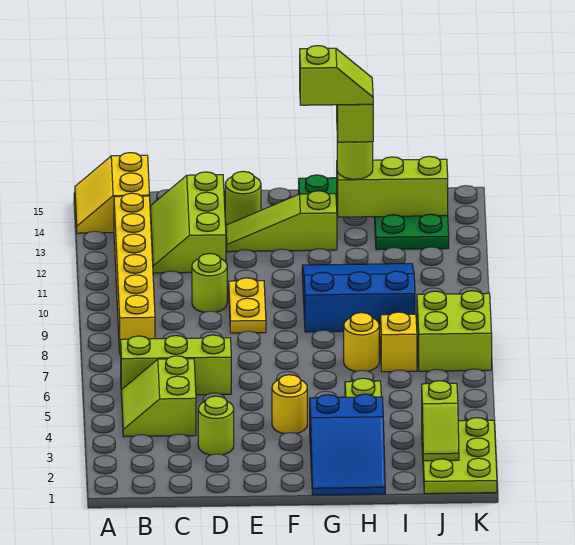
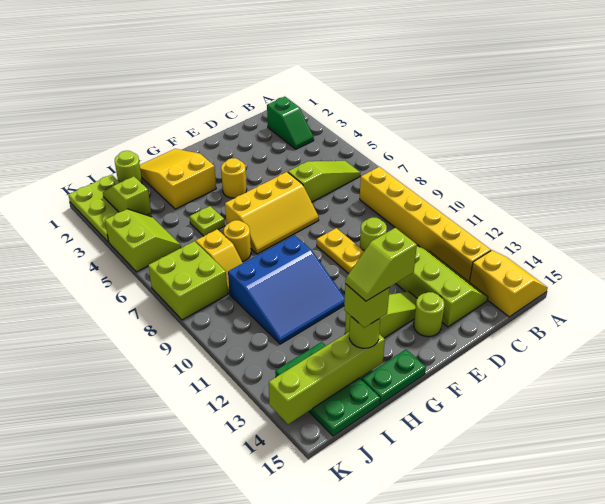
none -> green 1x2 slope [267,97,314,149]
lime 2x2 slope [121,356,196,437] -> lime 2x2 slope moved to [105,209,181,272]
lime 1x3 brick [121,335,231,395] -> lime 1x3 slope [288,161,361,202]
lime 1x1 round brick [198,396,234,455] -> lime 1x1 round brick moved to [115,151,142,183]
none -> yellow 2x3 slope [225,172,319,254]
blue 2x3 slope [310,394,385,495] -> yellow 2x3 slope [140,149,216,209]
lime 1x3 brick [337,156,448,217] -> lime 1x4 brick [269,332,385,424]

